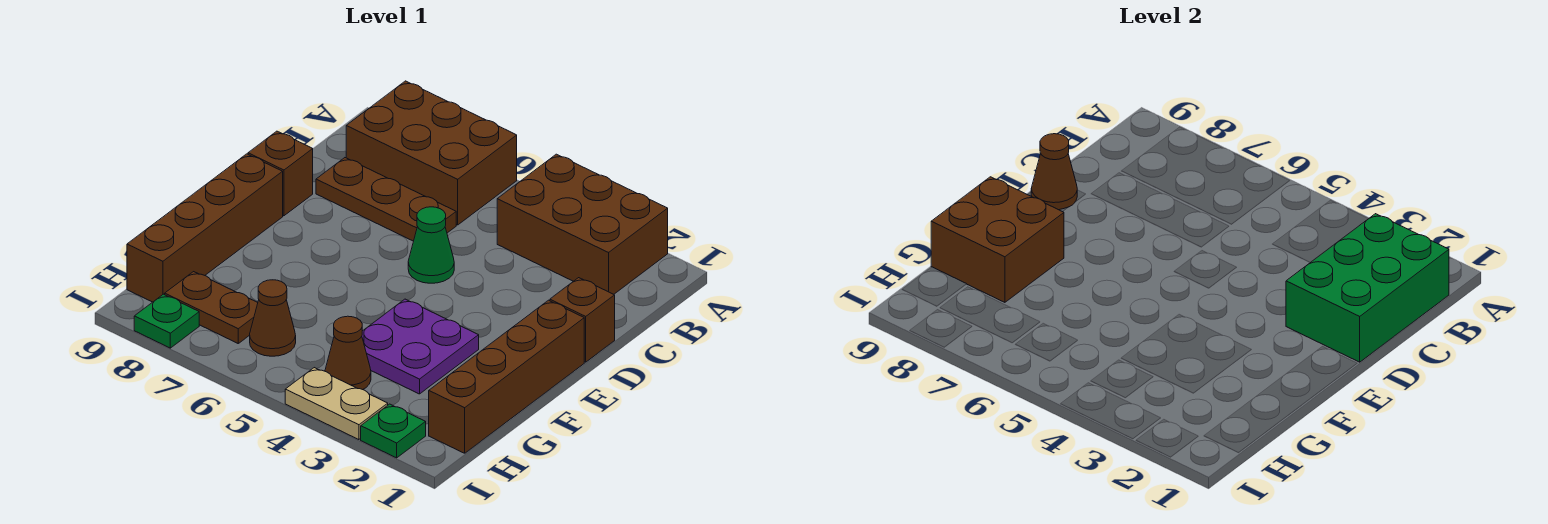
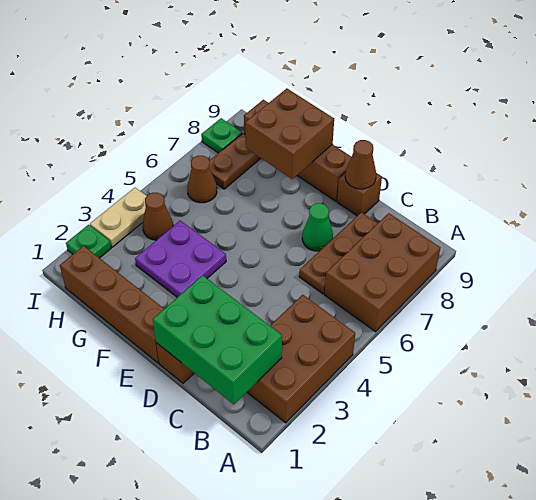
green 1x1 cone [408,207,454,283] -> green 1x1 cone moved to [302,203,333,251]

